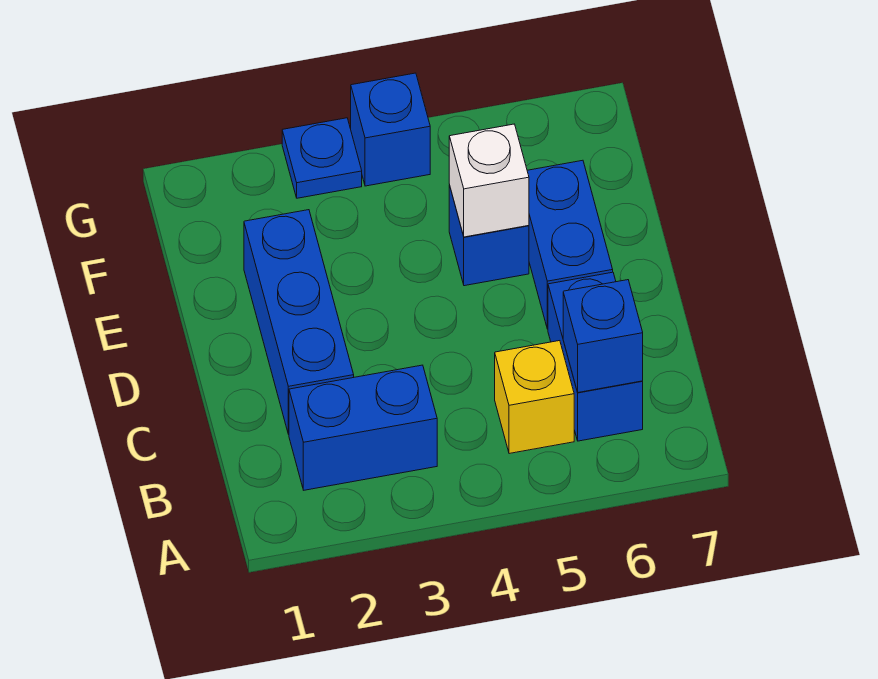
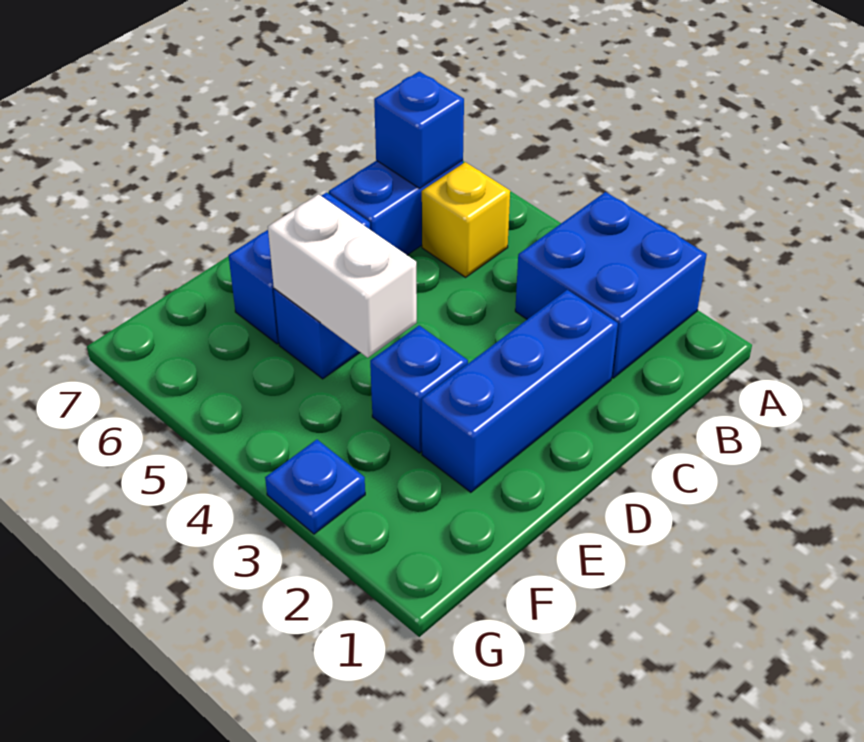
blue 1x2 brick [289,365,437,490] -> blue 2x2 brick [515,192,707,378]
white 1x1 brick [449,124,529,237] -> white 1x2 brick [268,194,417,358]
blue 1x1 brick [351,73,430,186] -> blue 1x1 brick moved to [370,325,468,453]

